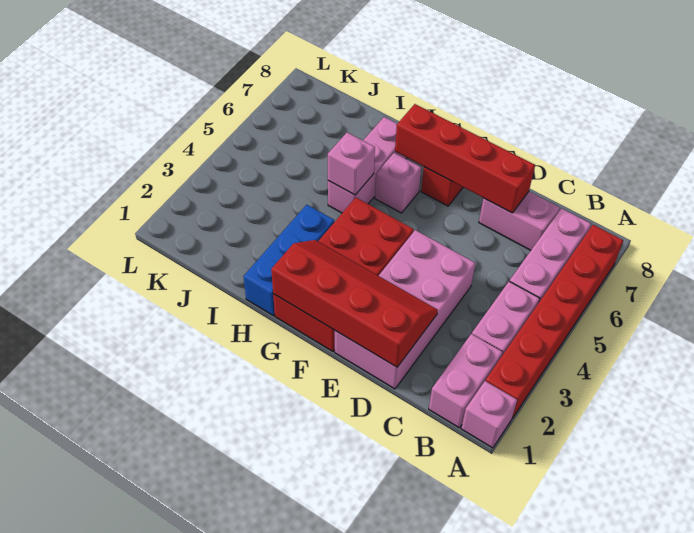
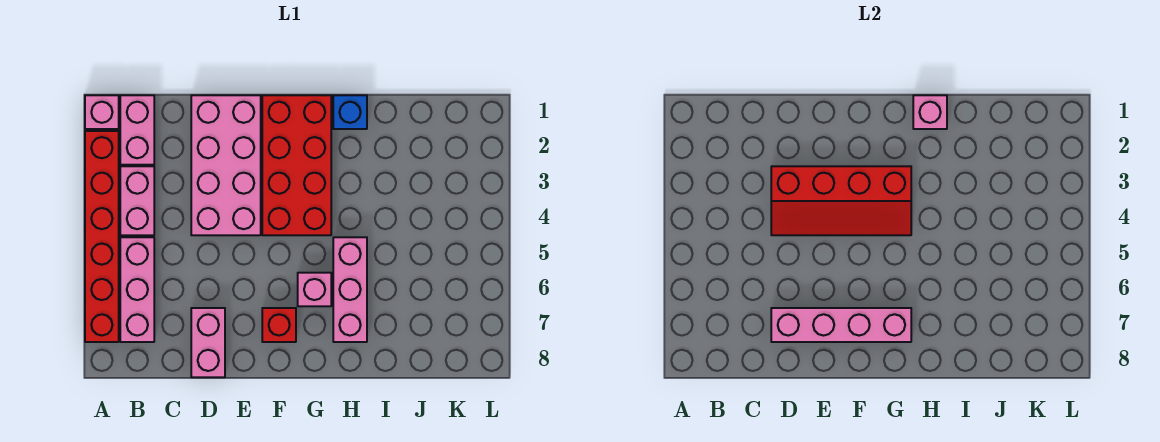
pink 1x2 brick [479,192,560,250] -> pink 1x2 brick turned to [191,308,225,377]
red 2x4 slope [271,240,438,367] -> red 2x4 slope moved to [771,166,911,235]
red 1x4 brick [395,104,535,213] -> pink 1x4 brick [771,308,911,342]
blue 1x3 brick [243,205,334,316] -> blue 1x1 brick [333,95,367,129]
pink 1x1 brick [328,132,375,195] -> pink 1x1 brick moved to [913,95,947,129]

